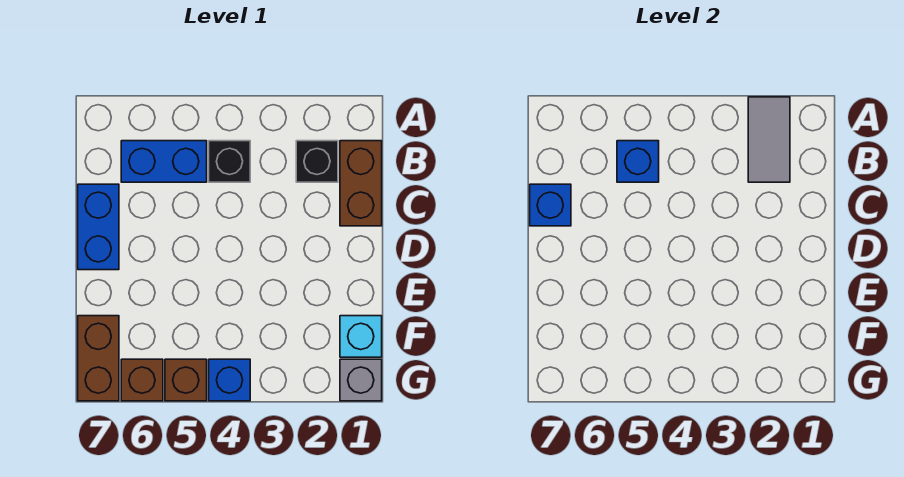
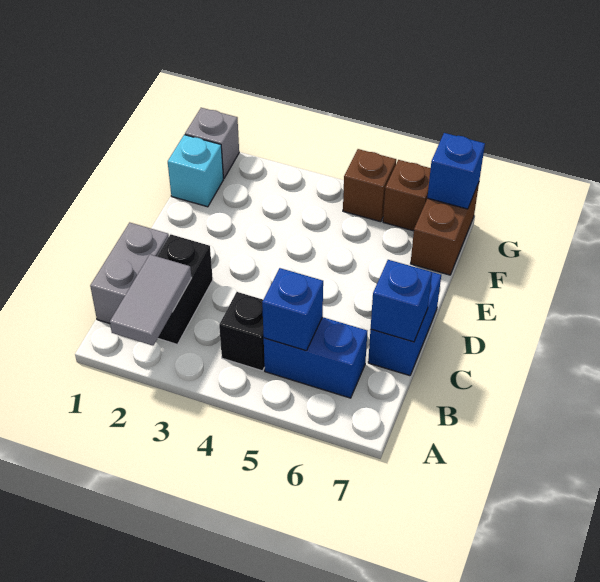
brown 1x2 brick [340,141,382,226] -> grey 1x2 brick [90,223,169,324]
black 1x1 brick [296,141,338,182] -> black 1x2 brick [157,234,213,344]
blue 1x1 brick [209,359,250,401] -> blue 1x1 brick moved to [427,133,485,209]

